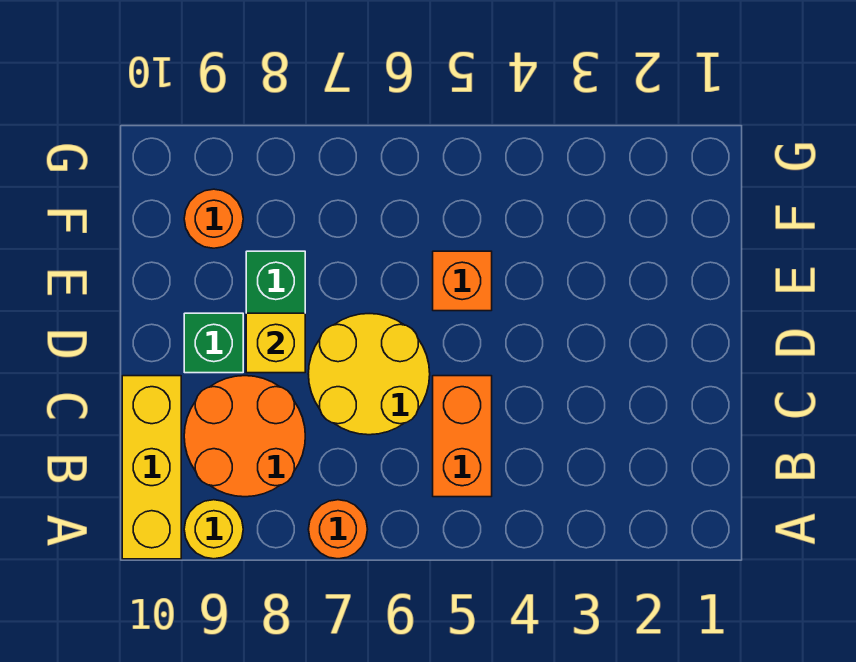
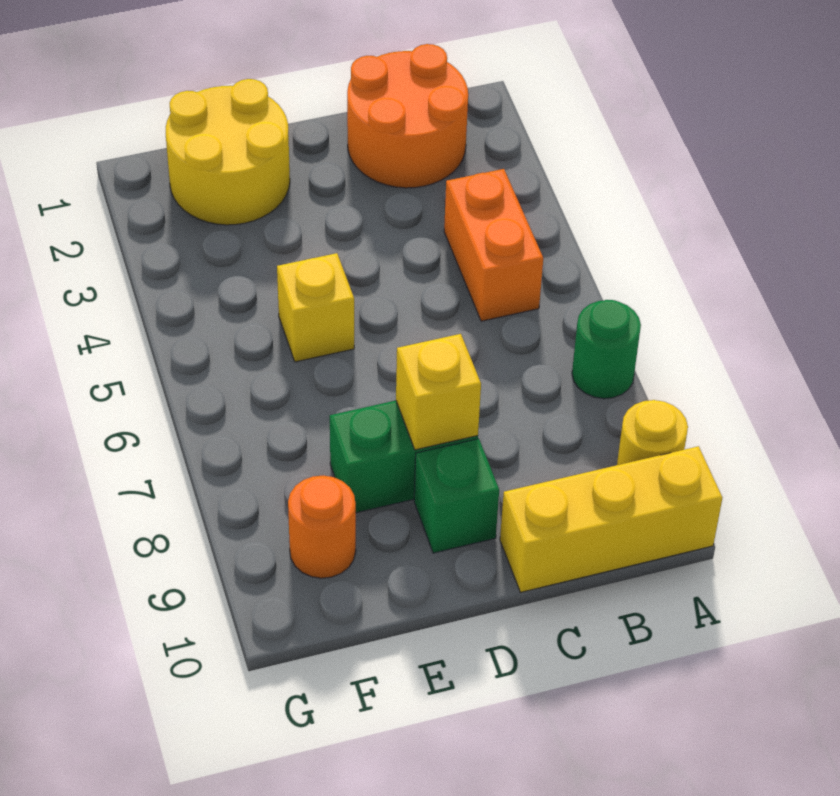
orange 1x1 round brick [308,500,368,559] -> green 1x1 round brick [572,300,641,399]
orange 1x2 brick [433,376,492,497] -> orange 1x2 brick turned to [444,169,543,321]
orange 2x2 round brick [184,376,305,497] -> orange 2x2 round brick moved to [347,44,468,188]
yellow 2x2 round brick [308,314,430,435] -> yellow 2x2 round brick moved to [166,79,290,225]
orange 1x1 brick [433,251,492,311] -> yellow 1x1 brick [277,253,354,362]

